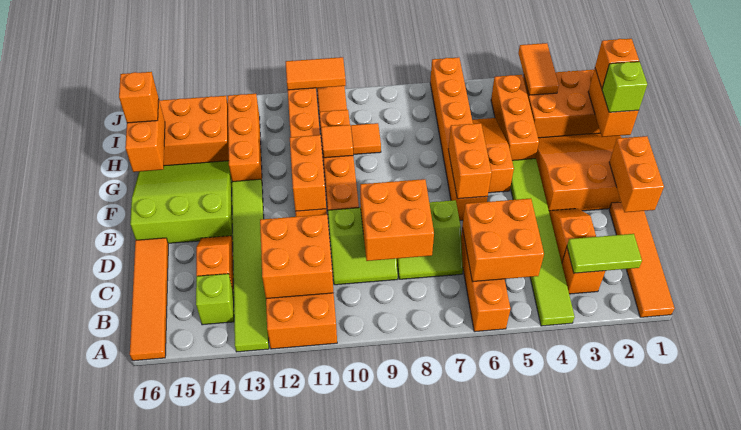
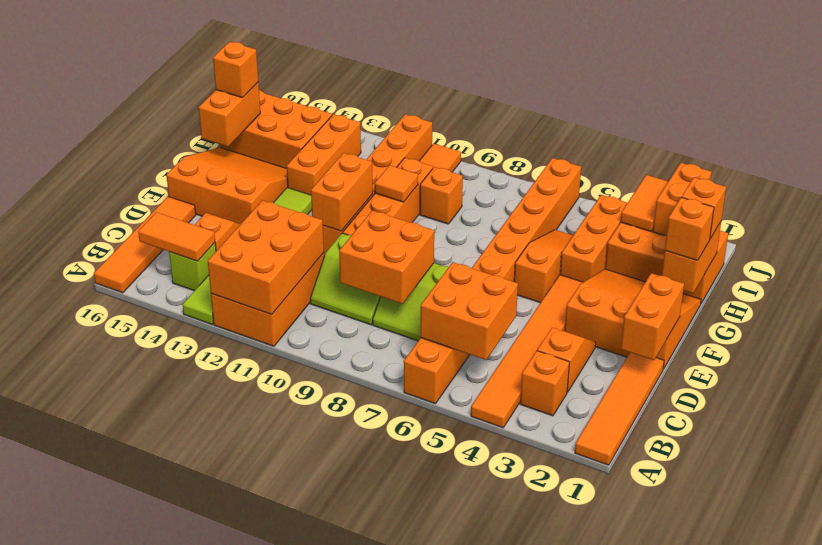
lime 1x6 tile [510,159,575,326] -> orange 1x6 tile [471,275,583,428]
lime 1x2 tile [567,234,642,273] -> none
orange 2x2 brick [260,214,334,299] -> orange 2x3 brick [208,200,324,314]
orange 1x2 brick [448,123,492,199] -> orange 1x2 brick moved to [653,163,712,236]
lime 3x3 slope [130,161,232,243] -> orange 3x3 slope [166,148,288,224]
lime 1x1 brick [602,62,647,112] -> orange 1x1 brick [665,197,714,261]
orange 1x1 tile [351,123,381,154] -> orange 1x1 brick [420,167,463,224]
orange 1x2 tile [286,57,346,90] -> orange 1x2 tile moved to [138,212,215,261]

